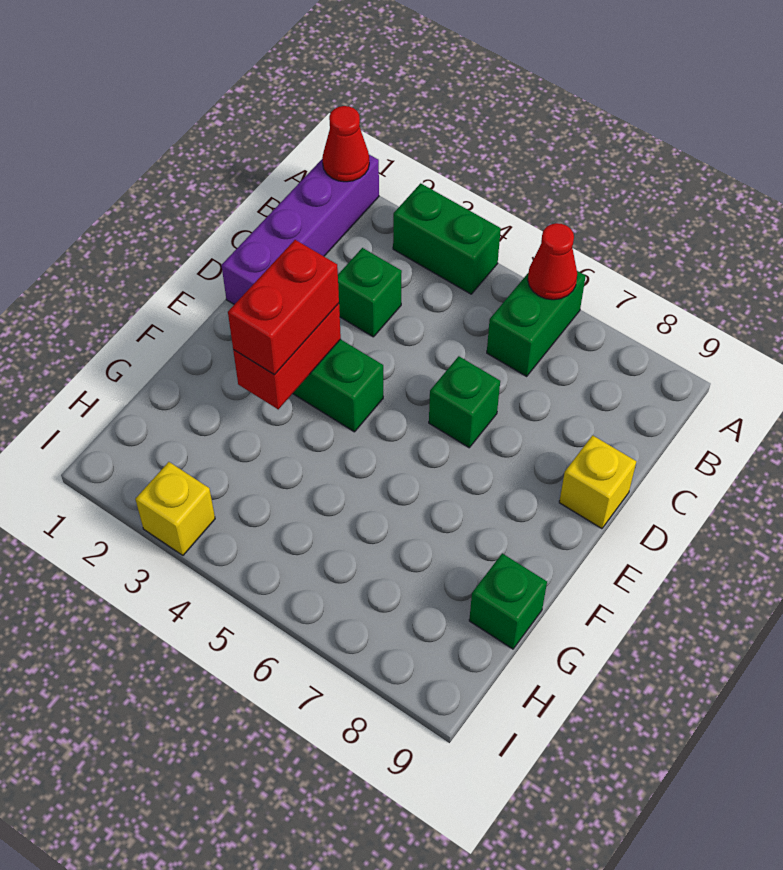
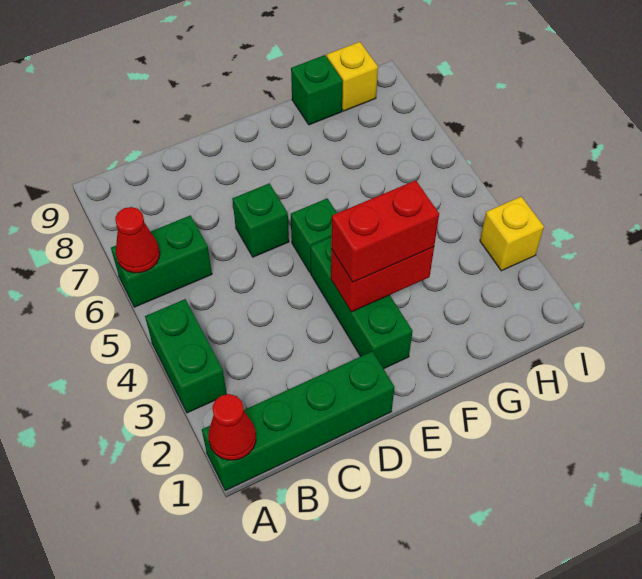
purple 1x4 brick [222,155,379,304] -> green 1x4 brick [202,351,395,491]
green 1x1 brick [338,248,402,337] -> green 1x1 brick moved to [291,198,337,273]
yellow 1x1 brick [559,435,636,529] -> yellow 1x1 brick moved to [327,42,378,111]

